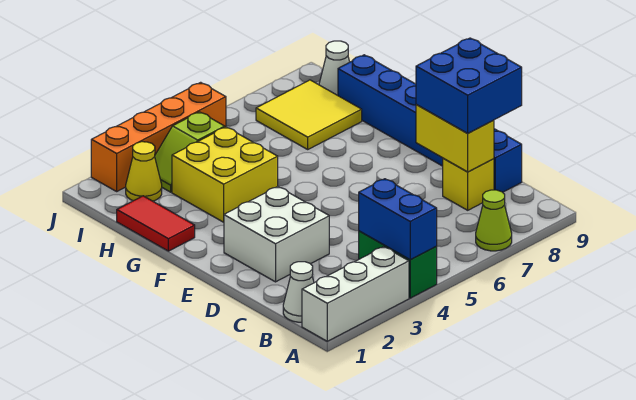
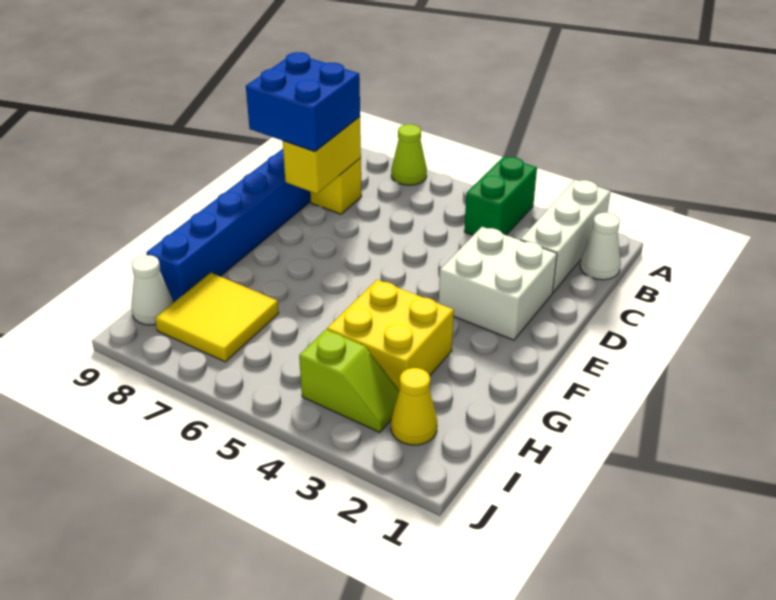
white 1x3 brick [302,247,409,341] -> white 1x3 brick turned to [521,180,611,292]
blue 1x2 brick [359,179,437,260] -> none
red 1x2 tile [117,196,195,251] -> none
orange 1x4 brick [91,82,226,191] -> none

